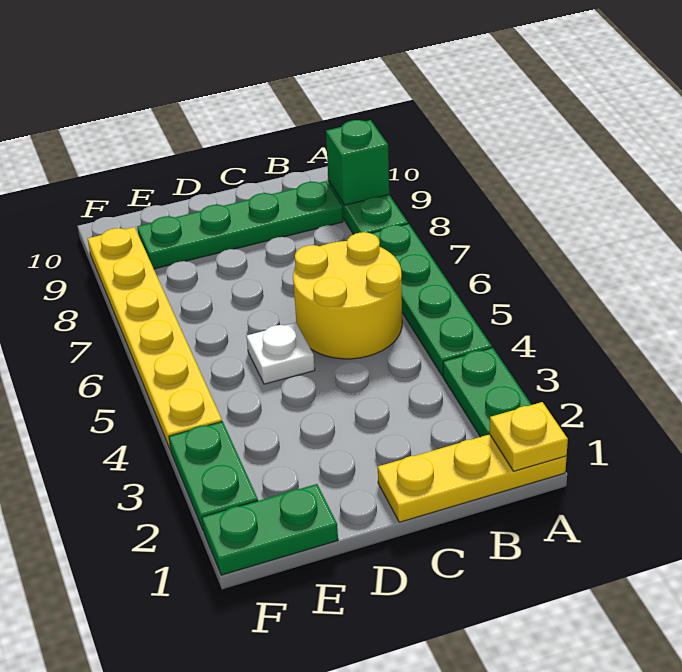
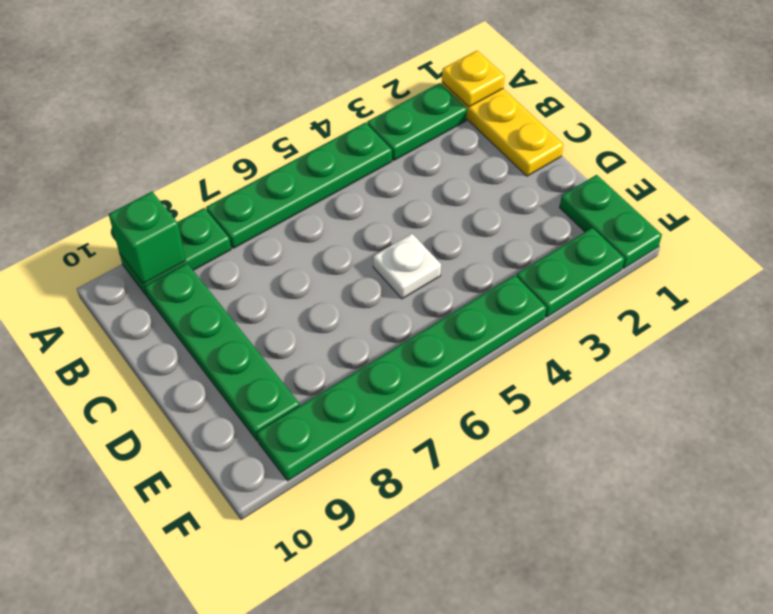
yellow 2x2 round brick [293,232,402,359] -> none
yellow 1x6 plate [88,227,222,450] -> green 1x6 plate [257,275,546,481]

